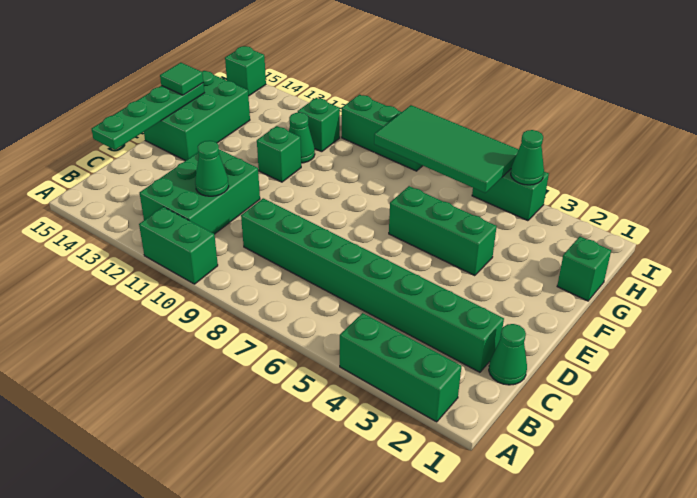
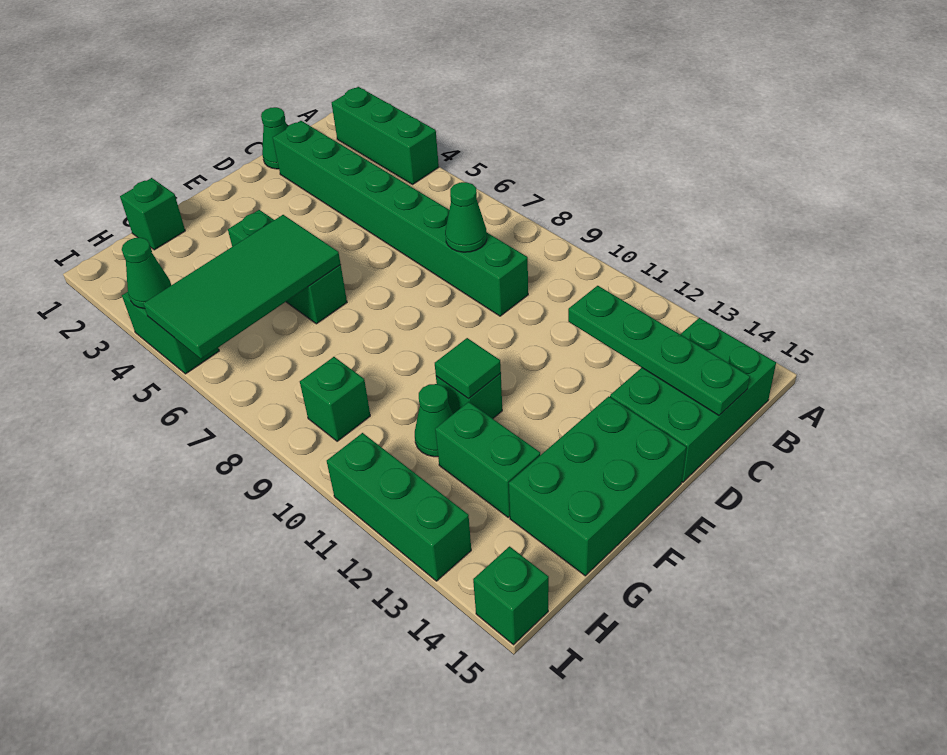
green 1x2 brick [139,207,218,284] -> green 1x2 brick moved to [435,402,540,517]
green 2x3 brick [140,150,260,234] -> green 2x3 brick moved to [610,318,776,482]
green 1x1 cone [195,141,229,196] -> green 1x1 cone moved to [445,182,487,252]
green 1x4 plate [92,83,204,150] -> green 1x4 plate turned to [568,286,750,415]
green 1x1 tile [160,63,203,95] -> green 1x1 tile moved to [435,338,501,399]
green 2x4 tile [374,105,519,193] -> green 2x4 tile turned to [143,215,341,359]
green 1x1 brick [298,98,340,152] -> green 1x1 brick moved to [300,357,370,441]
green 1x3 brick [342,95,423,171] -> green 1x3 brick moved to [327,433,471,581]

